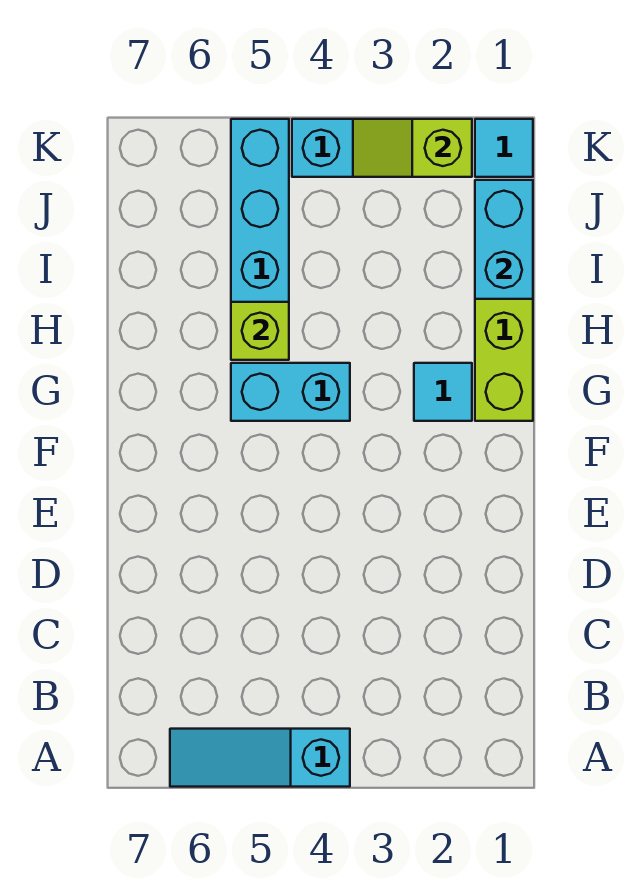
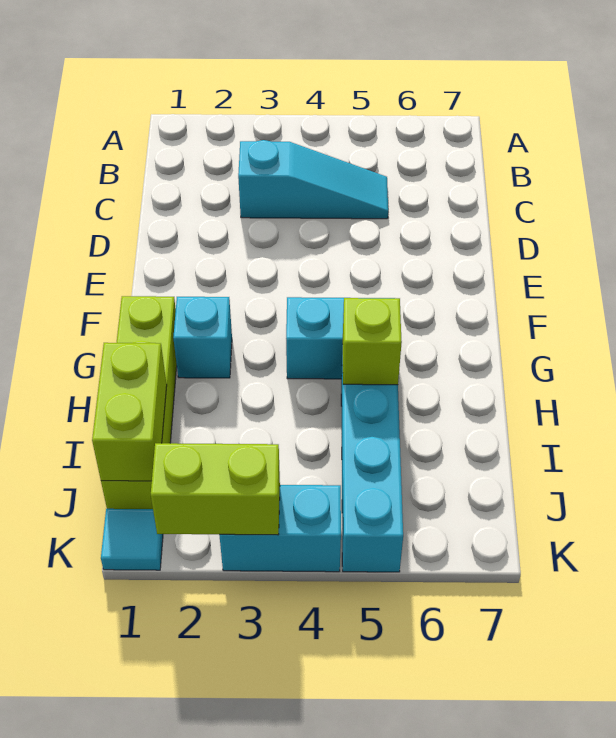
cyan 1x3 slope [170,729,350,787] -> cyan 1x3 slope moved to [238,140,388,219]
cyan 1x1 tile [414,363,472,421] -> cyan 1x1 brick [173,297,232,378]
cyan 1x2 brick [475,180,533,299] -> lime 1x2 brick [92,343,167,481]
lime 1x2 slope [353,119,472,177] -> lime 1x2 brick [151,443,280,535]

